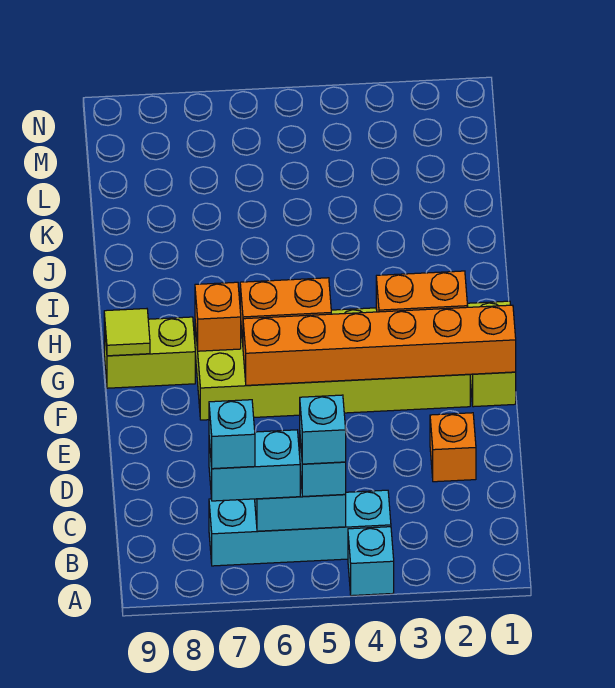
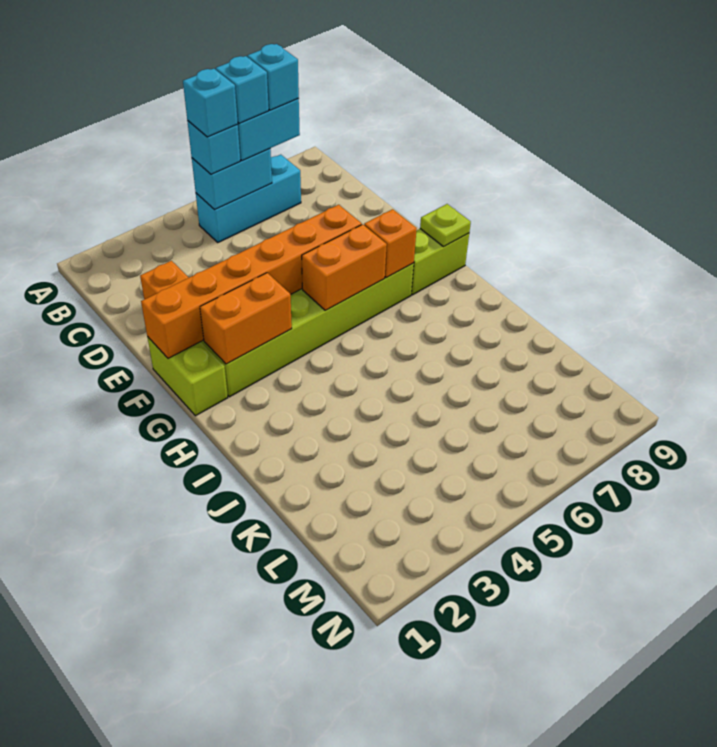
cyan 1x1 brick [348,527,394,596] -> cyan 1x1 brick moved to [216,56,269,123]
cyan 1x4 brick [209,490,391,566] -> cyan 1x3 brick [196,155,301,242]
lime 1x1 tile [104,309,150,356] -> lime 1x1 plate [420,204,471,247]

